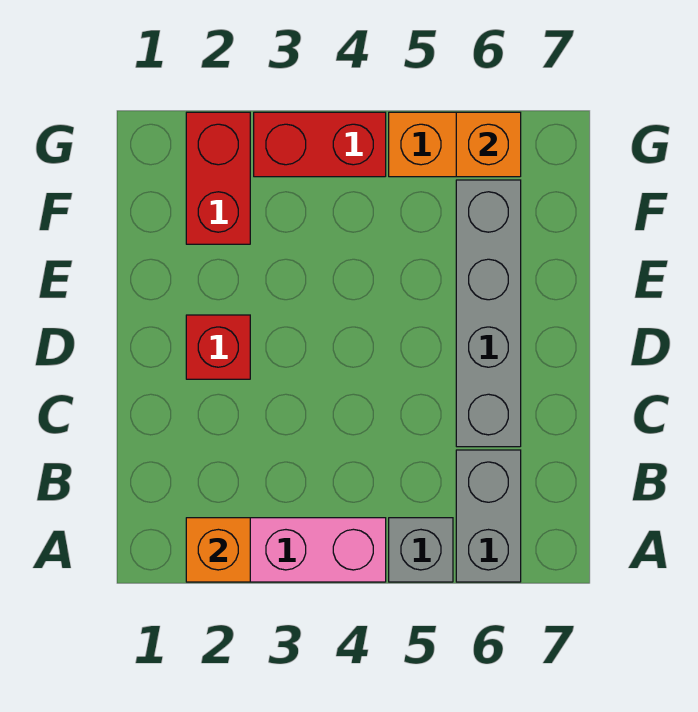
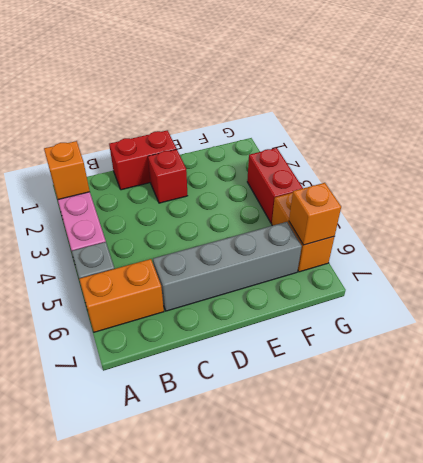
grey 1x2 brick [456,450,521,582] -> orange 1x2 brick [79,259,164,332]
red 1x2 brick [186,112,250,244] -> red 1x2 brick moved to [109,130,176,190]

